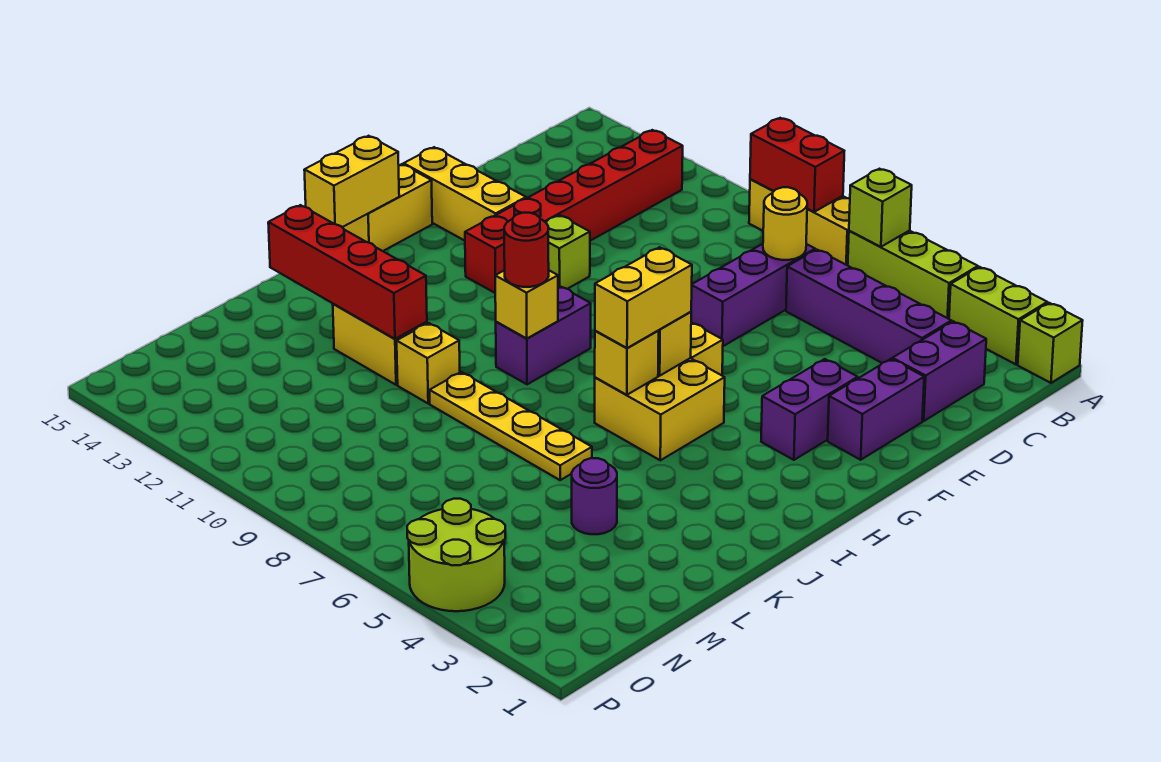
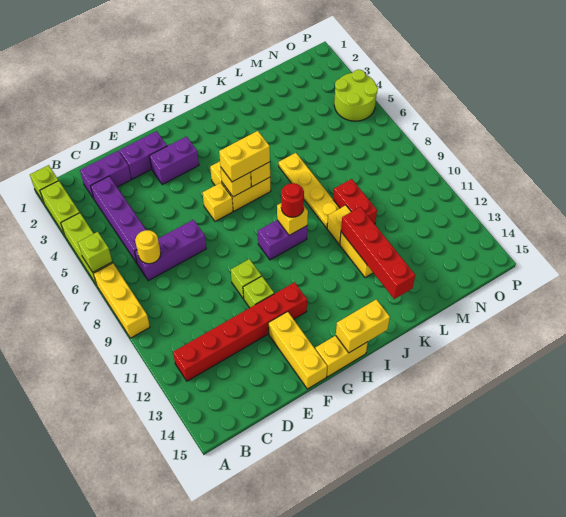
red 1x2 brick [750,118,844,212] -> red 1x2 brick moved to [333,179,377,224]
none -> lime 1x1 brick [231,259,262,299]
purple 1x1 round brick [572,458,617,534] -> none

